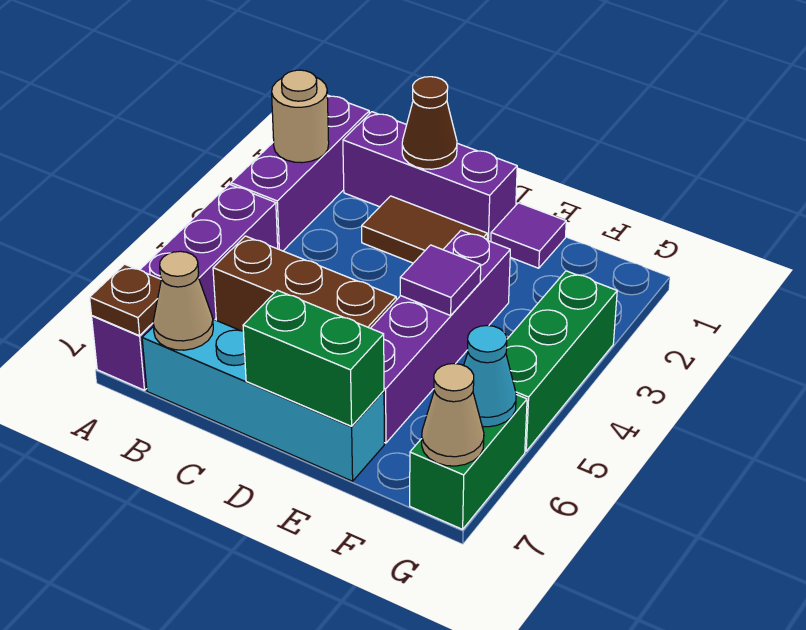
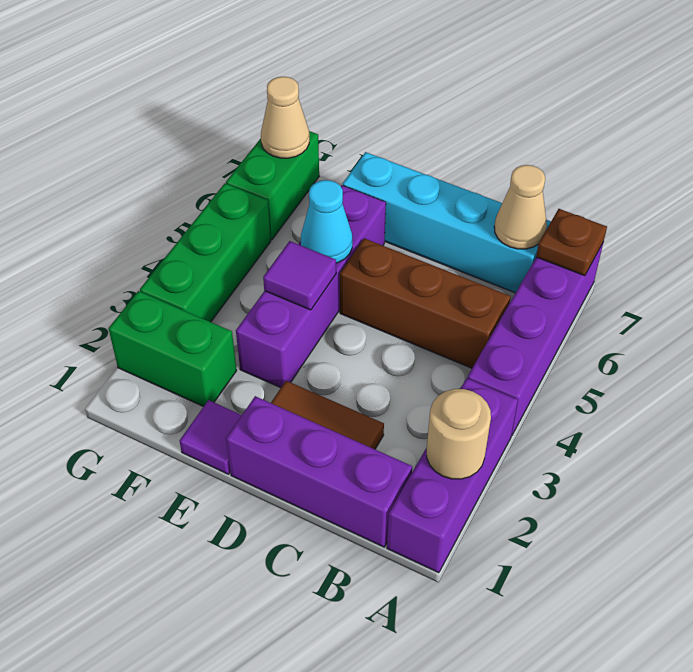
brown 1x1 cone [402,77,457,169] -> none
green 1x2 brick [243,290,384,426] -> green 1x2 brick moved to [109,291,237,407]
cyan 1x1 cone [464,325,516,427] -> cyan 1x1 cone moved to [301,180,352,263]

